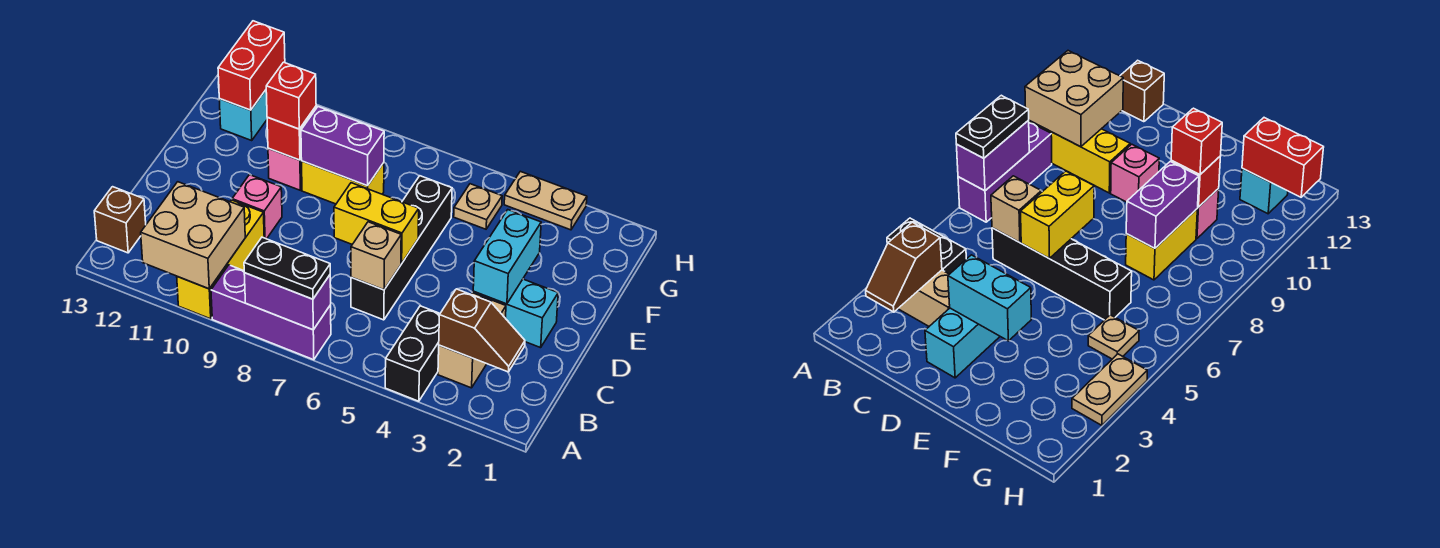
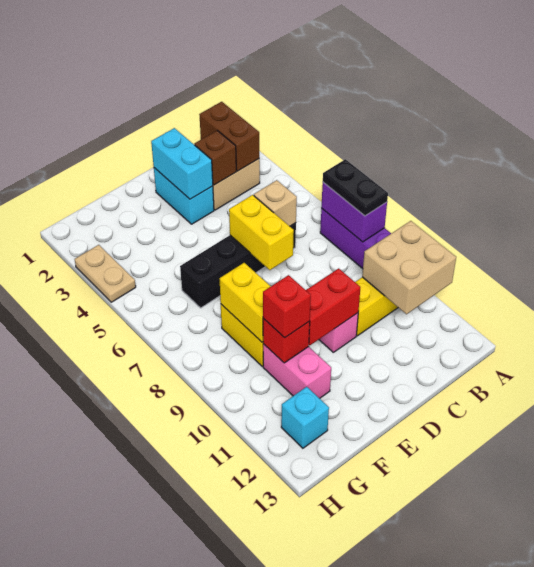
black 1x2 brick [385,306,440,401] -> none
brown 1x2 slope [439,289,525,372] -> brown 1x2 brick [199,102,259,171]
brown 1x1 brick [94,187,146,253] -> brown 1x1 brick moved to [195,131,236,185]
cyan 1x2 brick [473,210,541,304] -> cyan 1x2 brick turned to [151,128,213,199]
purple 1x2 brick [301,107,384,186] -> yellow 1x2 brick [220,263,271,342]
pink 1x1 brick [268,148,302,190] -> pink 1x2 brick [263,344,331,398]
tan 1x1 plate [454,184,502,229] -> none
red 1x2 brick [218,21,285,110] -> red 1x2 brick moved to [306,268,360,345]

